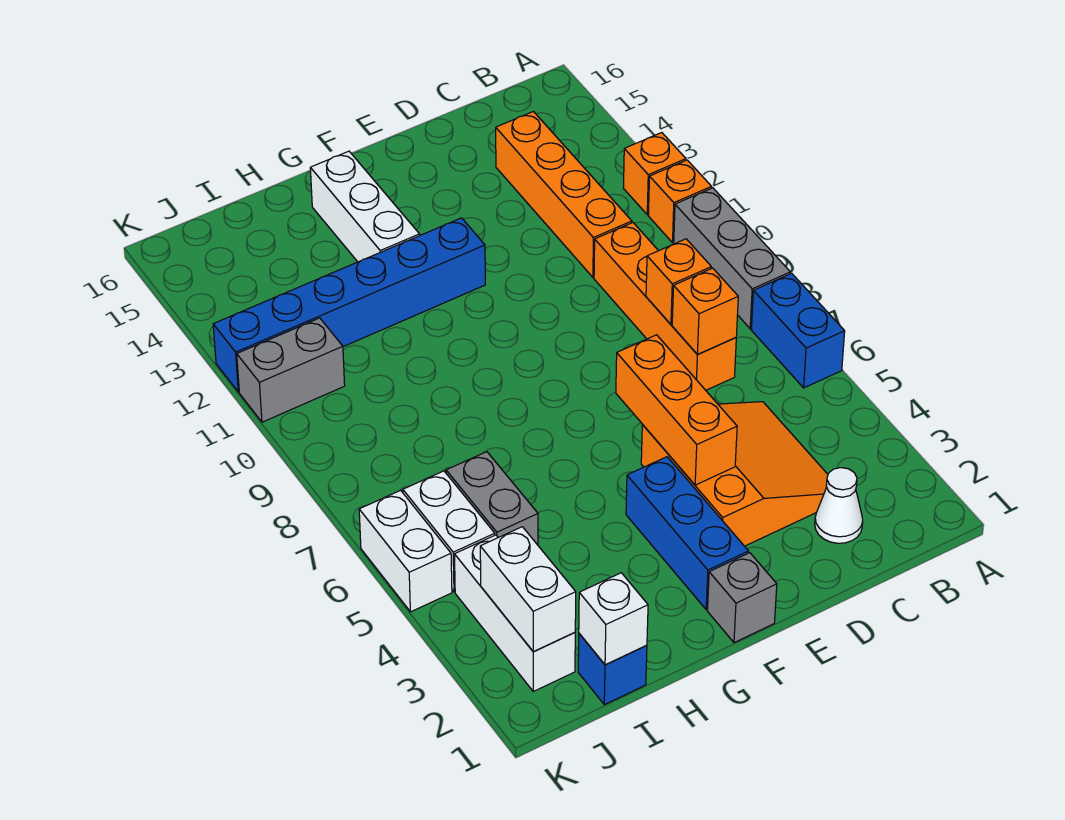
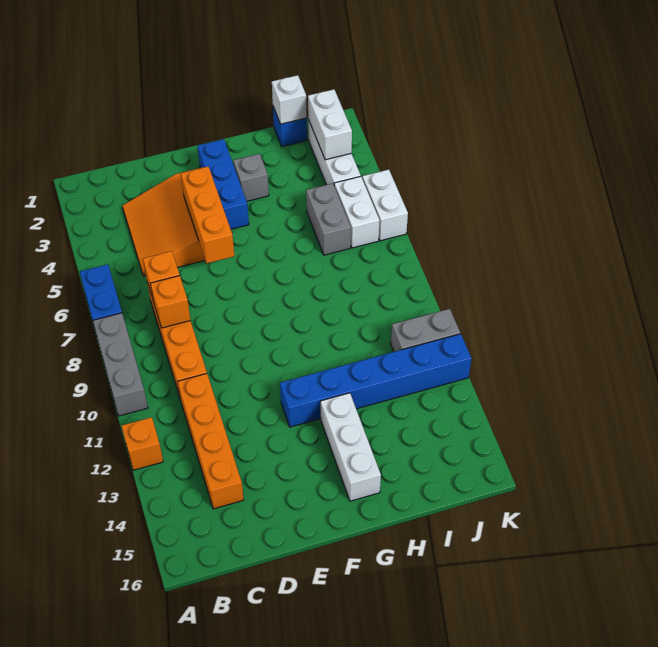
orange 1x1 brick [648,160,712,243] -> none
white 1x1 cone [815,468,863,543] -> none
grey 1x1 brick [708,553,777,643] -> grey 1x1 brick moved to [233,154,269,201]

